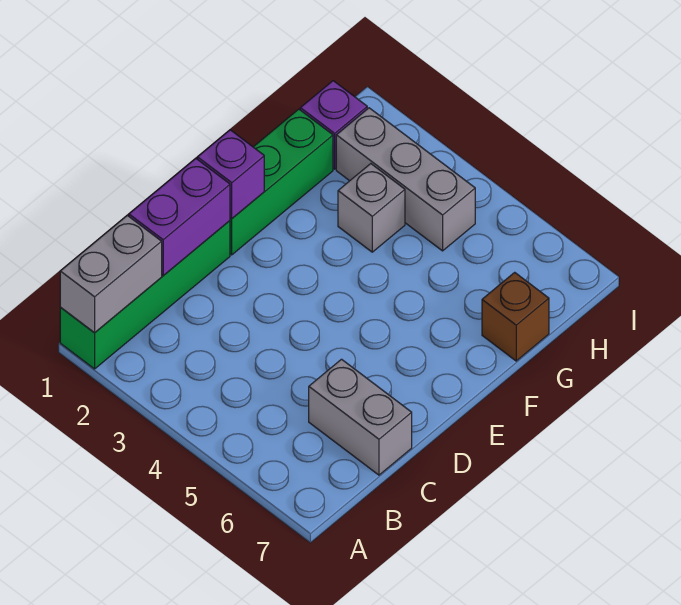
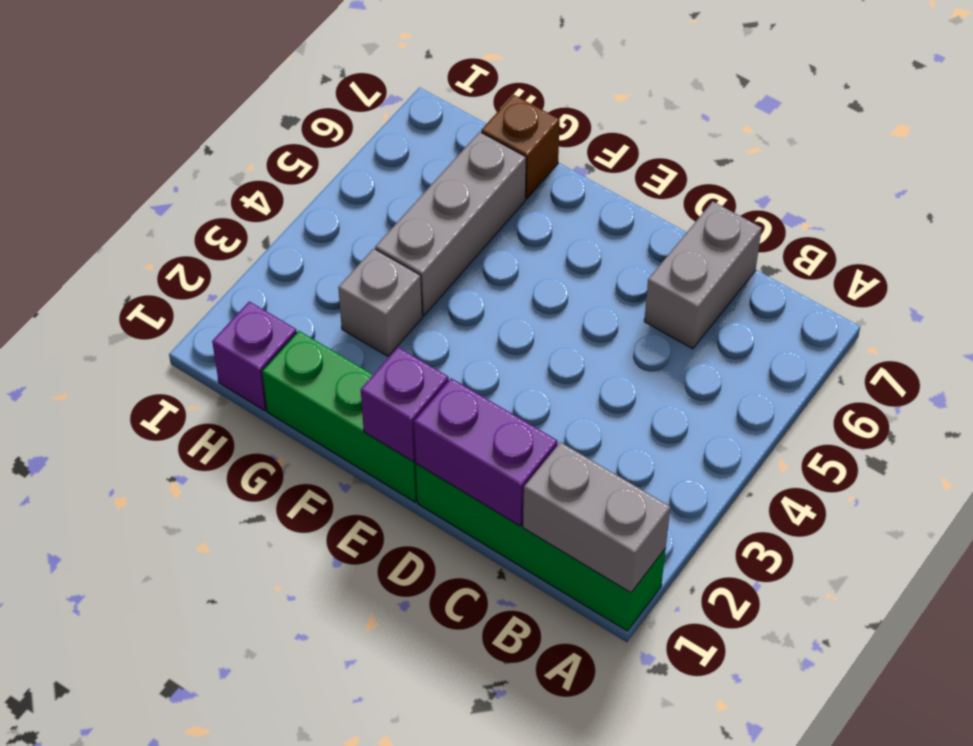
grey 1x3 brick [336,108,475,251] -> grey 1x3 brick moved to [375,132,526,316]

